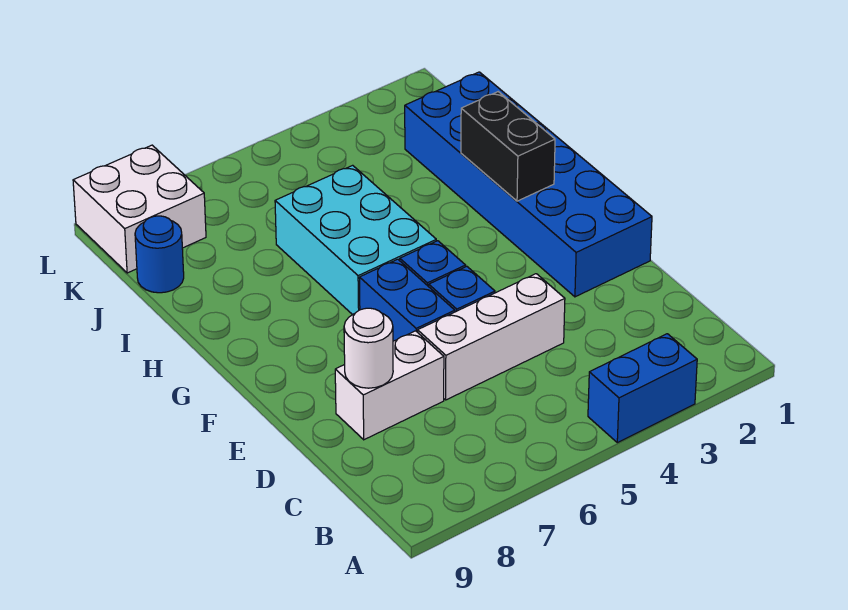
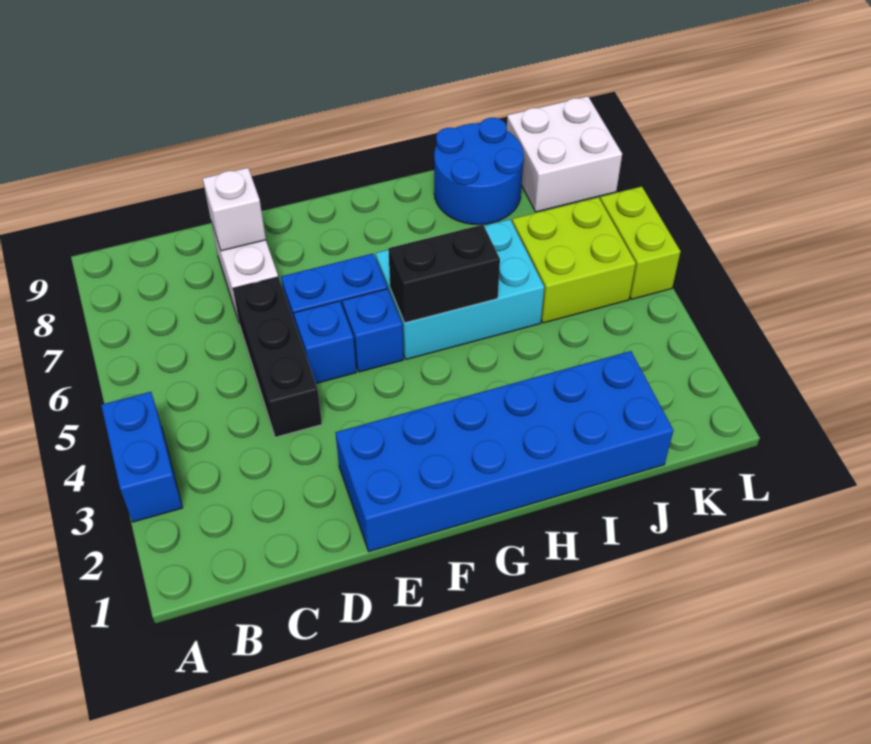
white 1x3 brick [418,274,565,400] -> black 1x3 brick [233,277,322,437]
white 1x1 round brick [344,308,393,388] -> white 1x1 brick [202,168,266,251]
black 1x2 brick [461,92,555,201] -> black 1x2 brick moved to [388,225,500,323]
none -> lime 2x2 brick [512,197,636,323]
blue 1x1 round brick [135,216,184,293] -> blue 2x2 round brick [434,118,524,225]
none -> lime 1x2 brick [600,186,680,299]

